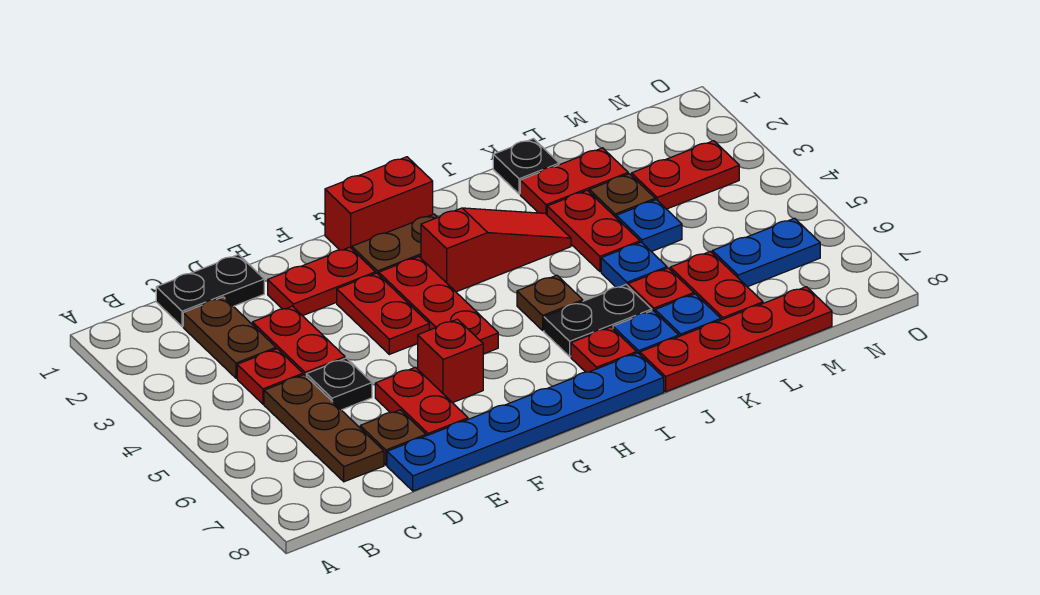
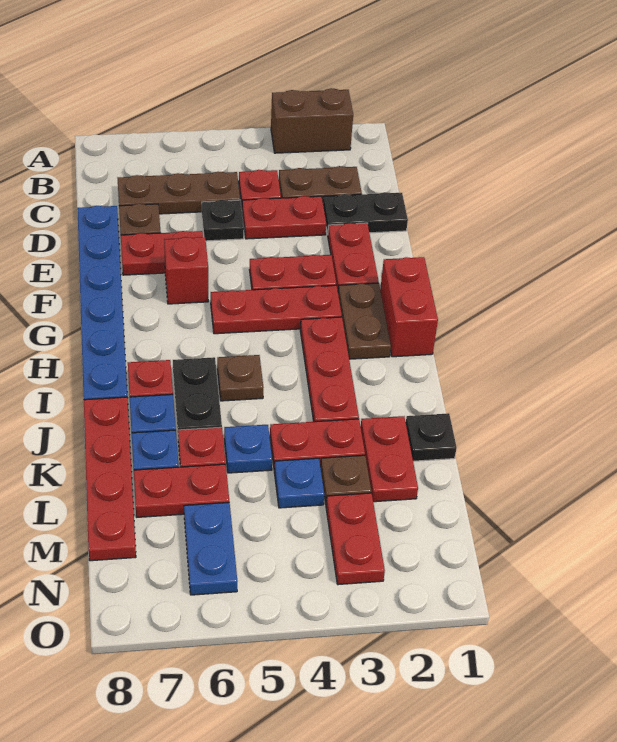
none -> brown 1x2 brick [271,88,353,153]
black 1x2 plate [156,255,264,326] -> black 1x2 plate turned to [323,192,408,235]
red 1x3 slope [421,208,571,292] -> red 1x3 plate [300,317,359,422]

